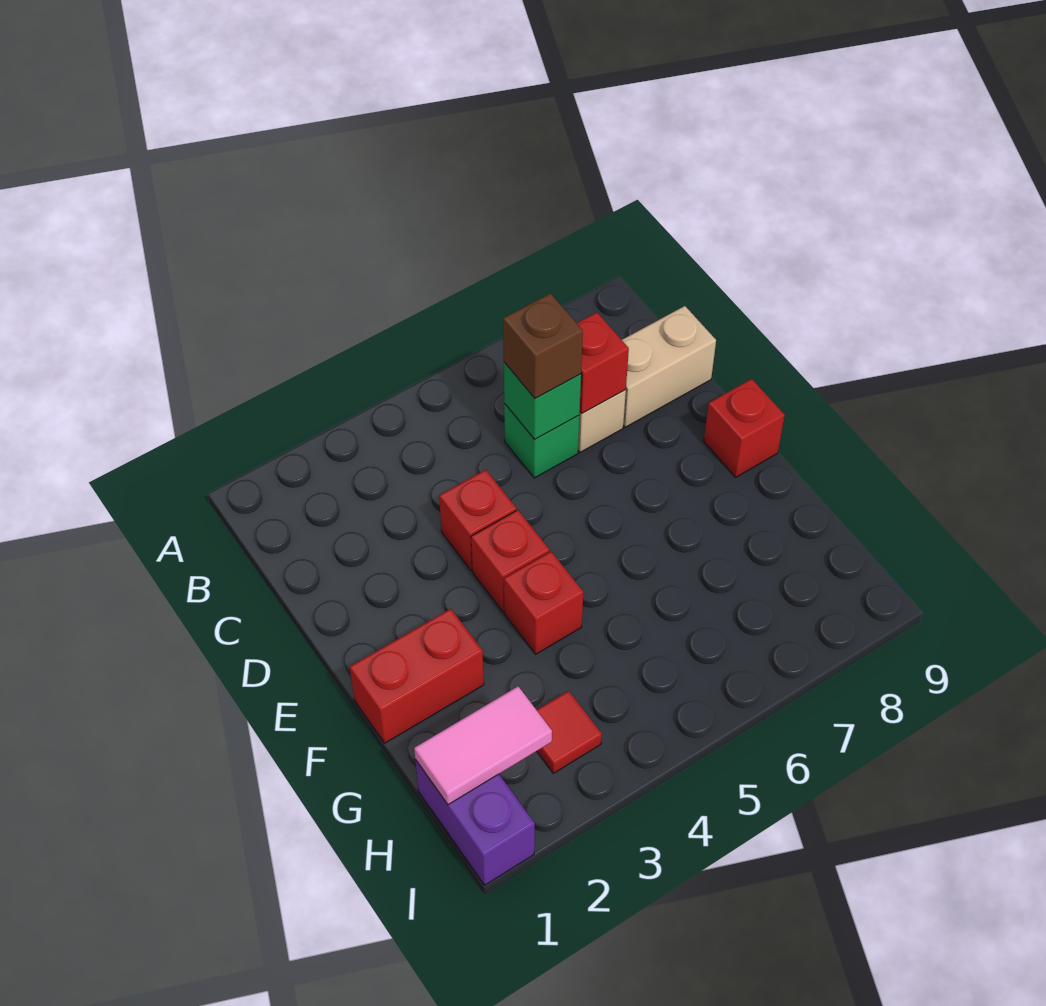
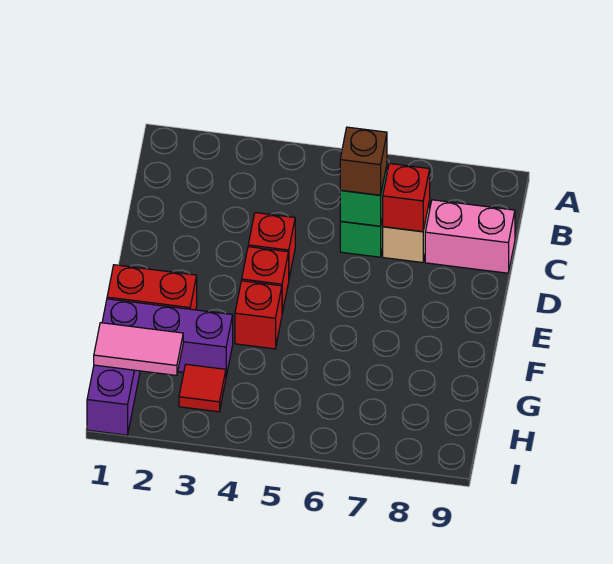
tan 1x2 brick [622,306,716,427] -> pink 1x2 brick [425,200,515,273]
red 1x1 brick [704,379,785,477] -> none
none -> purple 1x3 brick [102,299,233,376]

